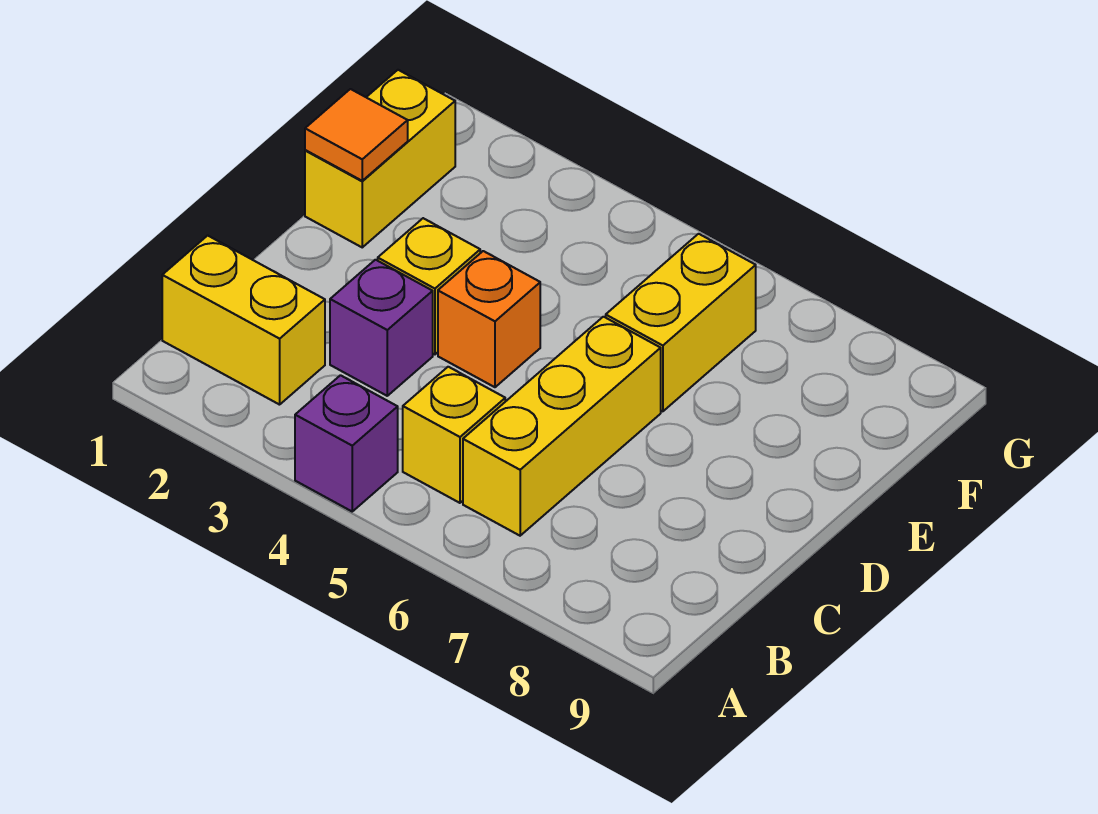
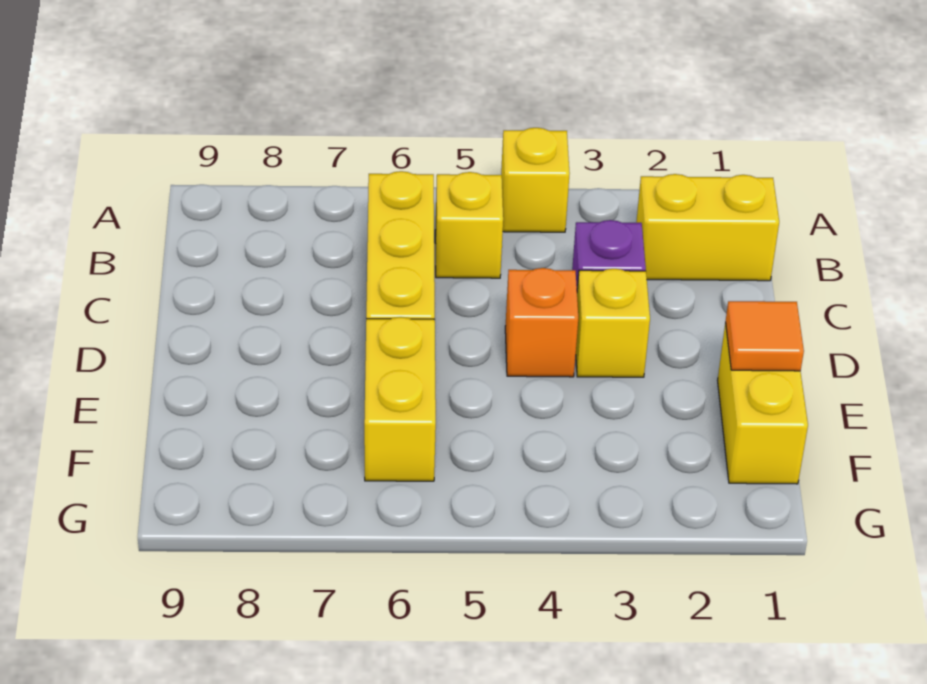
purple 1x1 brick [295,375,398,511] -> yellow 1x1 brick [501,128,570,232]

